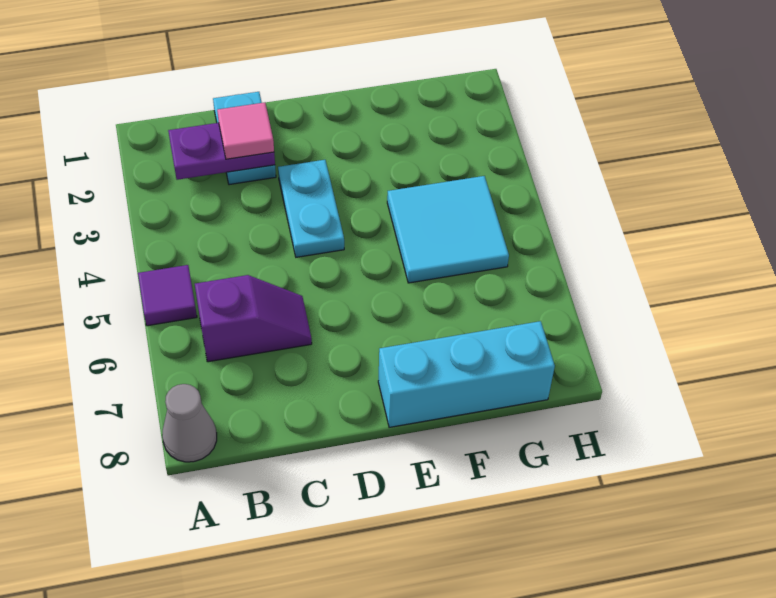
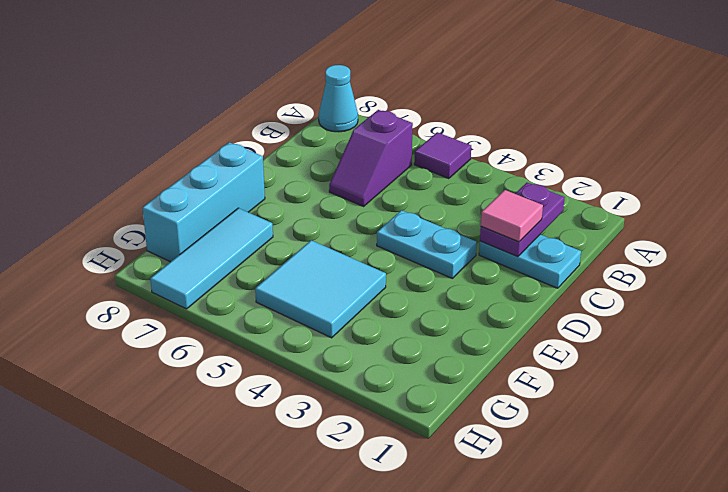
grey 1x1 cone [162,384,217,462] -> cyan 1x1 cone [319,65,358,132]
none -> cyan 1x3 tile [150,208,273,309]

